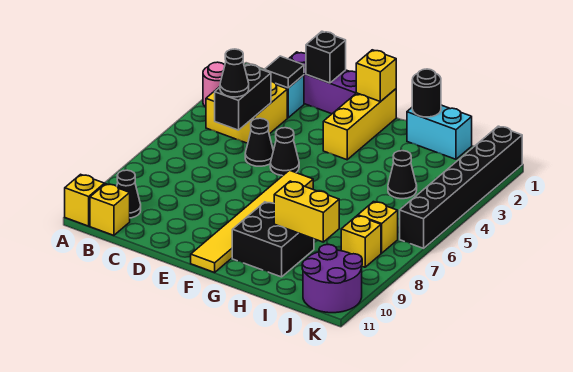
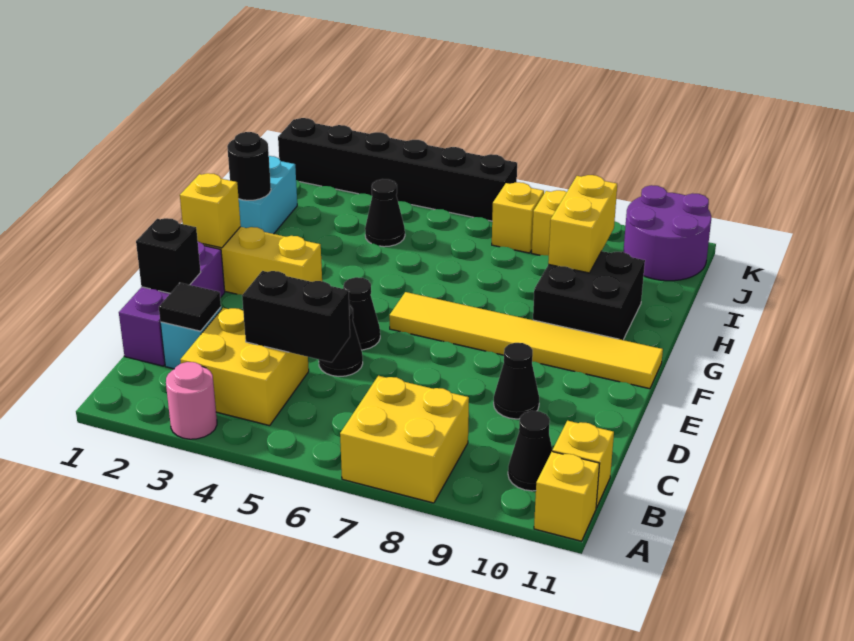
none -> yellow 2x2 brick [340,376,469,503]
black 1x1 cone [220,49,249,97] -> black 1x1 cone moved to [494,343,539,419]

